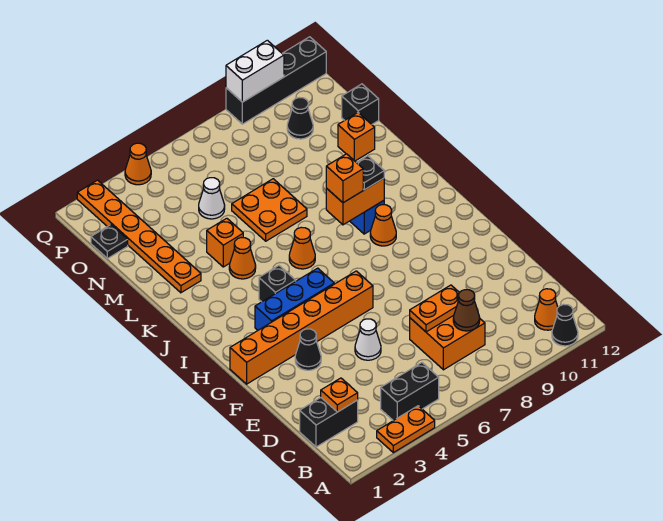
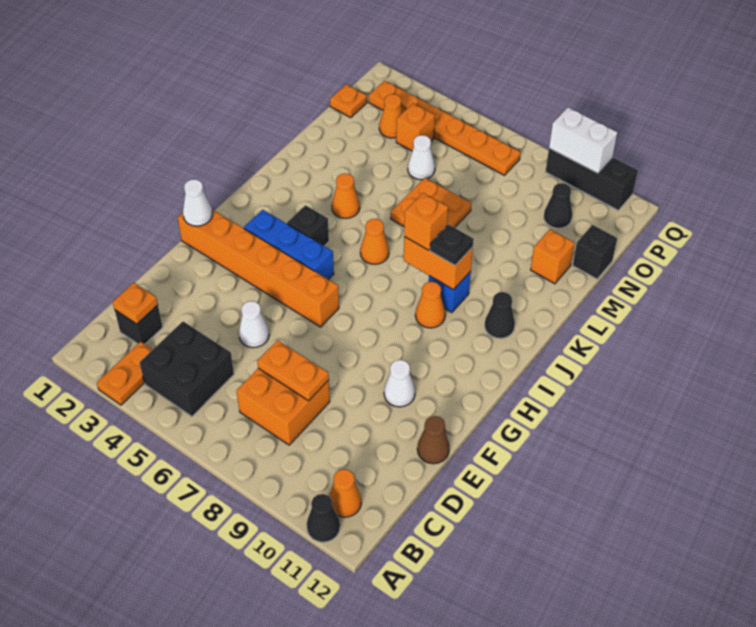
orange 1x2 plate [377,406,435,453] -> orange 1x2 plate turned to [97,342,153,405]
black 1x2 brick [381,363,439,421] -> black 2x2 brick [139,322,234,416]
black 1x2 brick [300,398,358,447] -> black 1x1 brick [115,305,163,344]
brown 1x1 cone [453,290,480,331] -> brown 1x1 cone moved to [417,416,450,464]
black 1x1 cone [295,329,321,370] -> black 1x1 cone moved to [485,292,515,338]
none -> white 1x1 cone [384,360,415,407]
none -> white 1x1 cone [183,179,212,226]
orange 1x6 plate [77,180,201,293] -> orange 1x6 plate turned to [369,81,521,175]
orange 1x1 brick [207,218,243,267] -> orange 1x1 brick moved to [396,104,435,151]
black 1x1 plate [91,225,128,258] -> orange 1x1 plate [330,84,367,117]
orange 1x1 cone [125,143,151,185] -> orange 1x1 cone moved to [379,94,403,138]
black 1x4 brick [226,37,326,124] -> black 1x3 brick [546,148,638,210]

